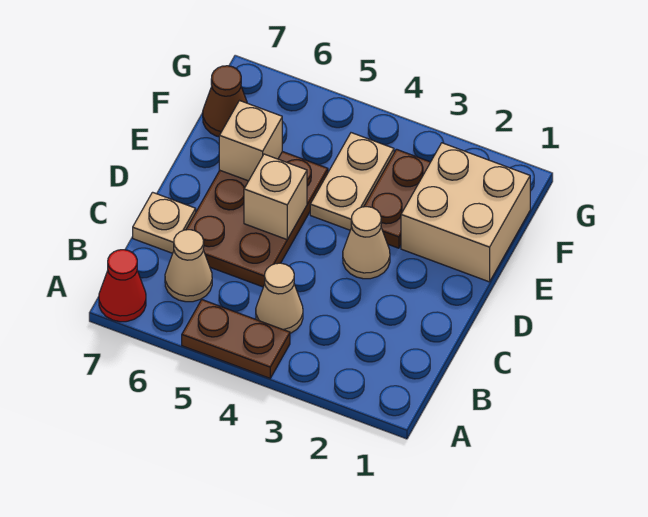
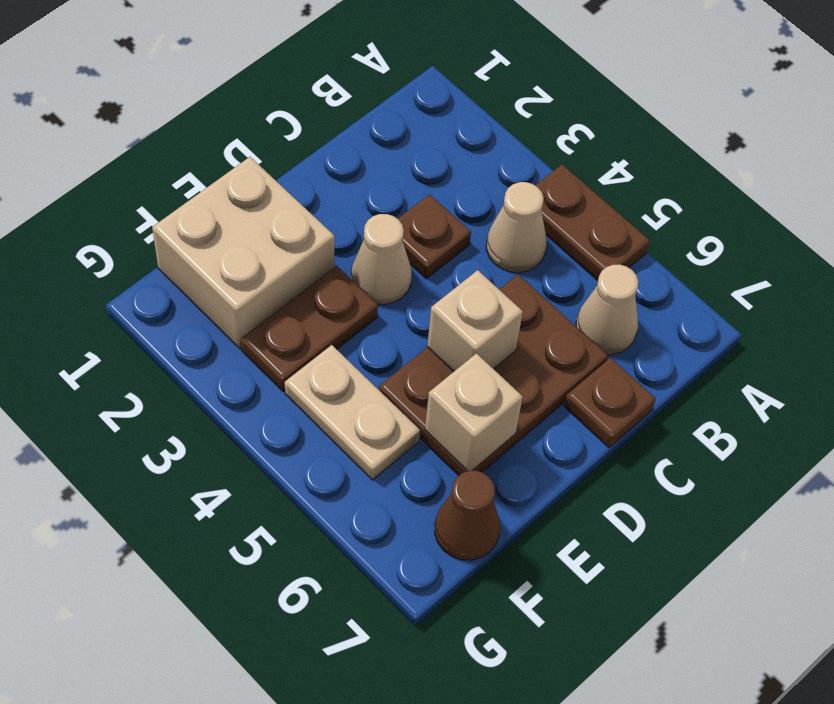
red 1x1 cone [99,250,146,322] -> none
none -> brown 1x1 plate [398,194,471,279]
tan 1x1 plate [133,192,196,253] -> brown 1x1 plate [564,358,656,448]
tan 1x2 plate [310,133,394,230] -> tan 1x2 plate turned to [285,345,420,480]

